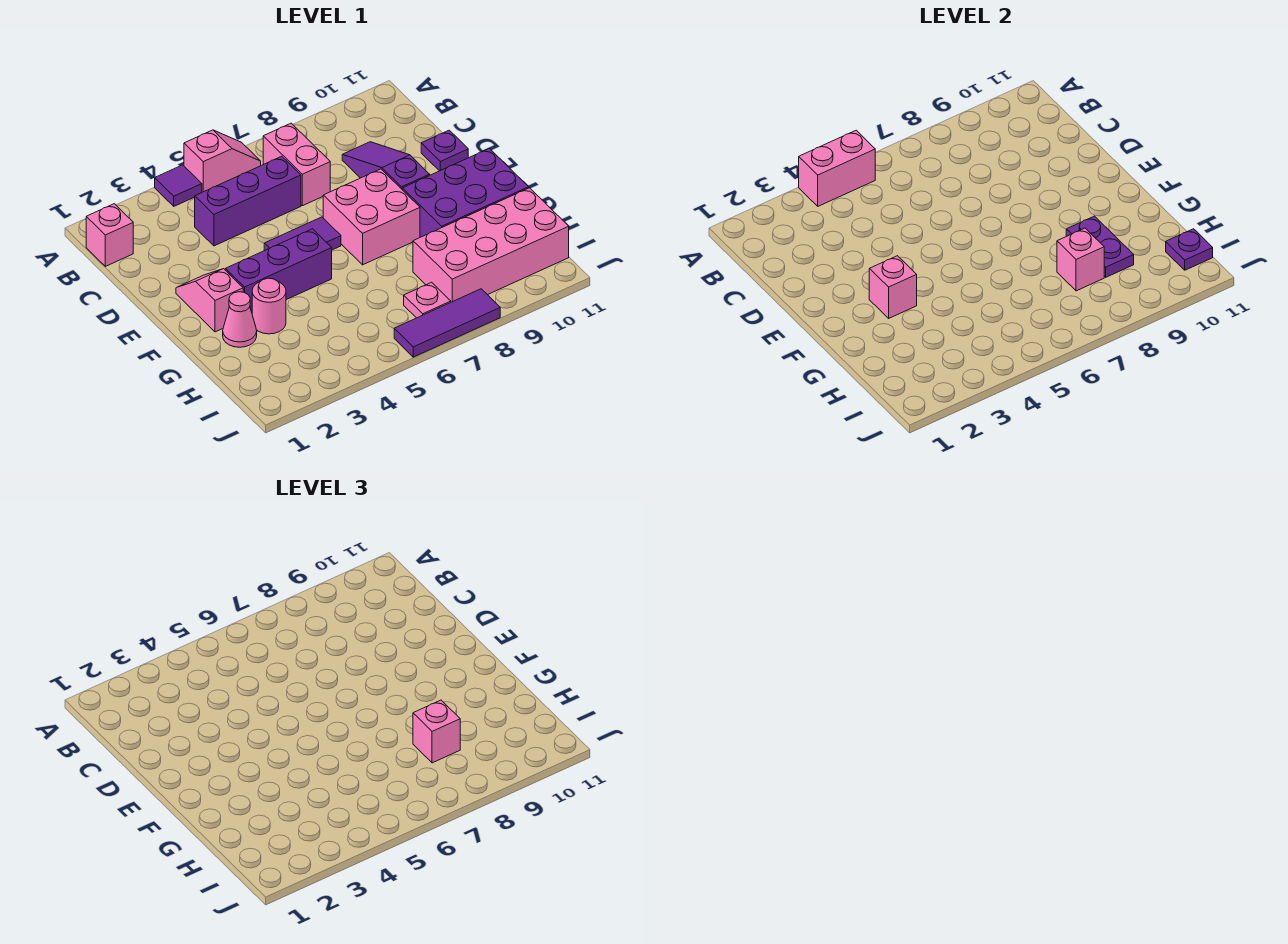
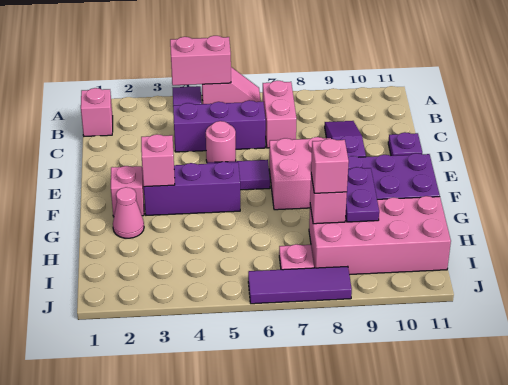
pink 1x1 round brick [252,278,286,334] -> pink 1x1 round brick moved to [206,121,236,162]
purple 1x1 plate [1166,229,1213,270] -> none

